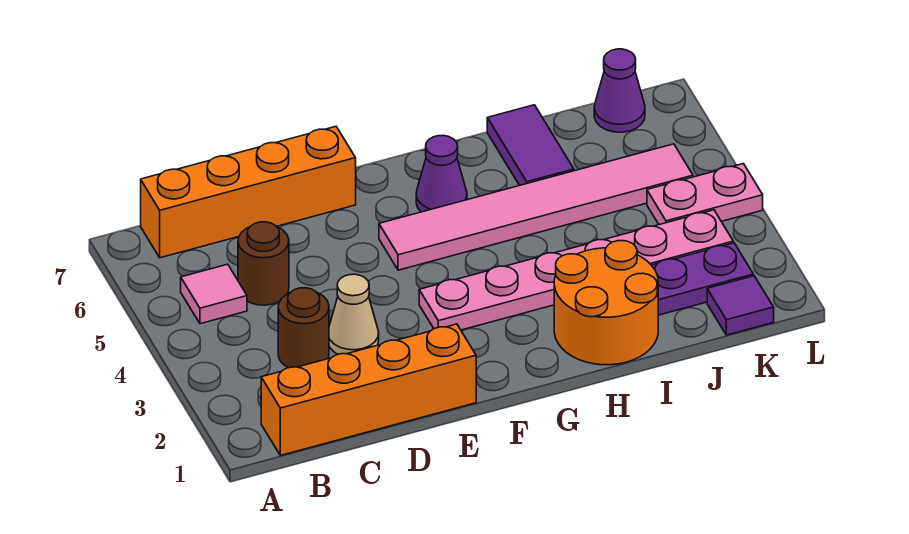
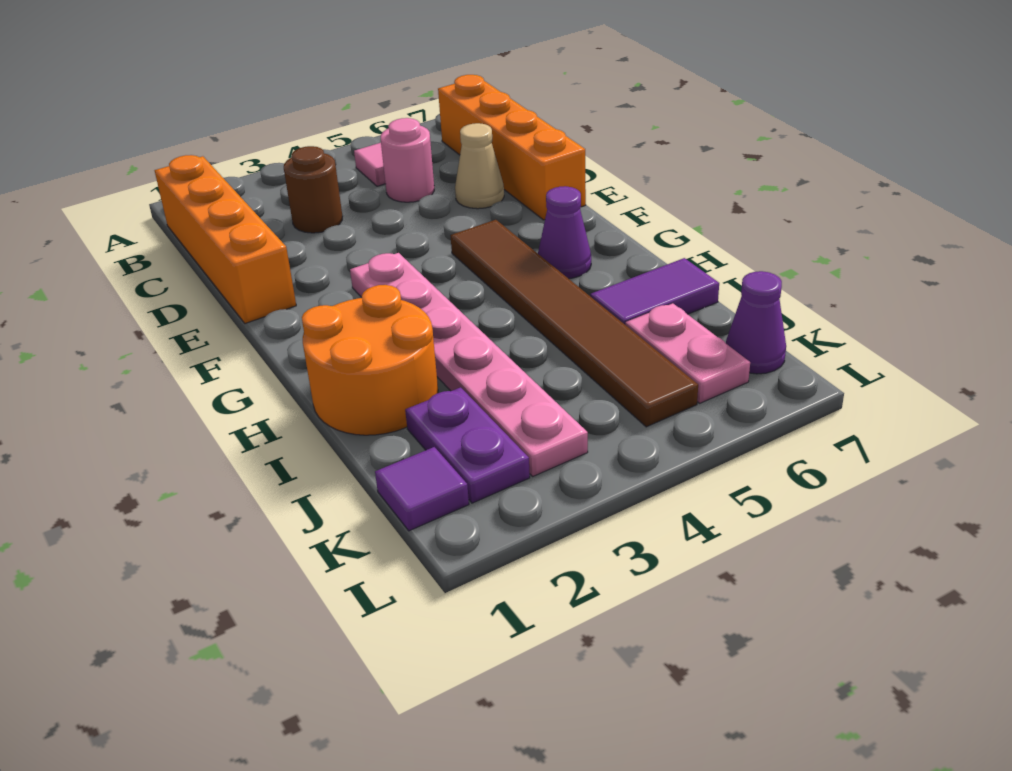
brown 1x1 round brick [238,222,289,305] -> pink 1x1 round brick [381,118,434,202]
tan 1x1 cone [329,274,379,354] -> tan 1x1 cone moved to [455,123,504,209]
pink 1x6 tile [379,144,693,270] -> brown 1x6 tile [450,220,698,427]
pink 1x2 plate [647,164,763,225] -> pink 1x2 plate moved to [625,303,750,403]

